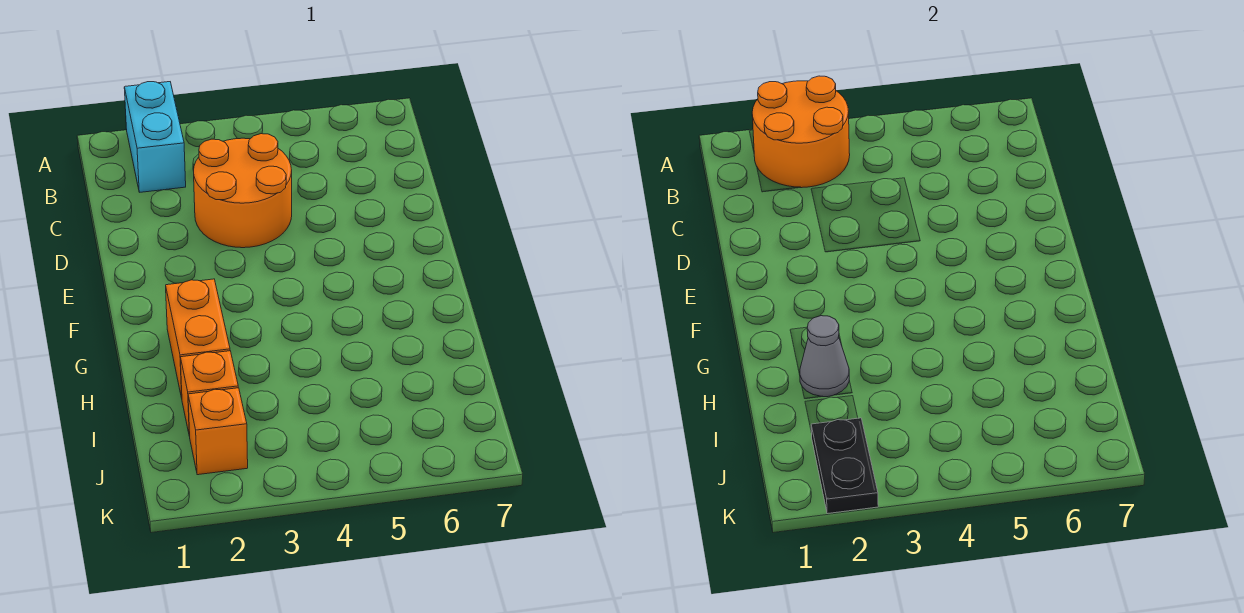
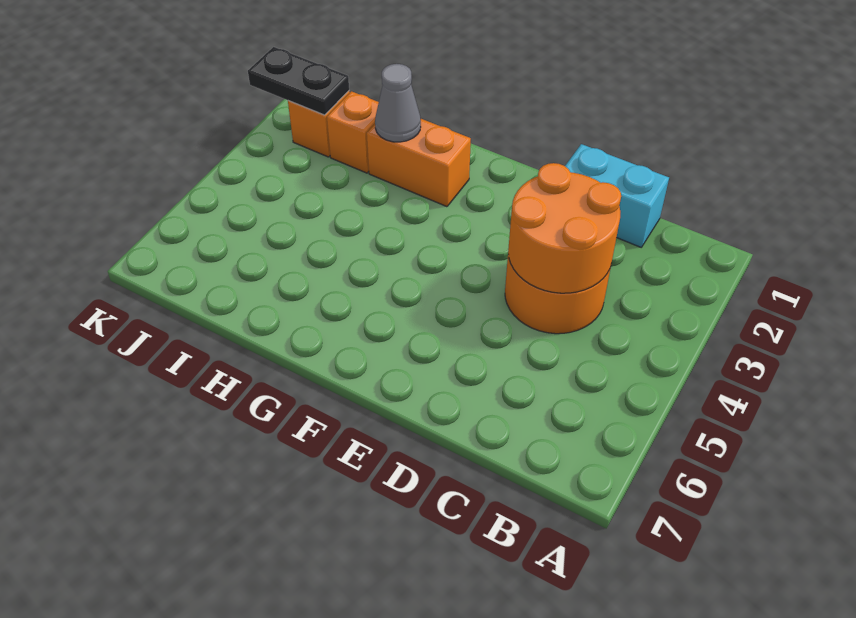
cyan 1x2 brick [124,82,186,192] -> cyan 1x2 brick moved to [565,144,669,247]
orange 2x2 round brick [752,76,850,188] -> orange 2x2 round brick moved to [508,163,621,293]

